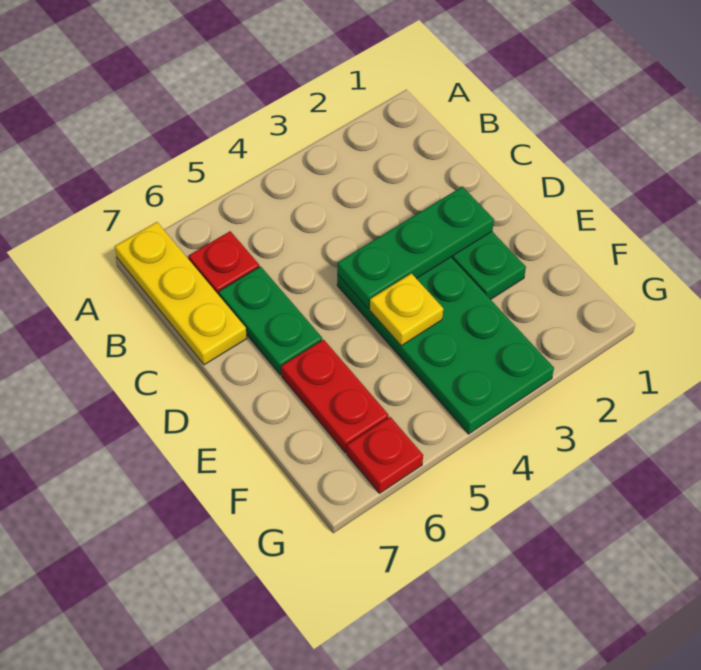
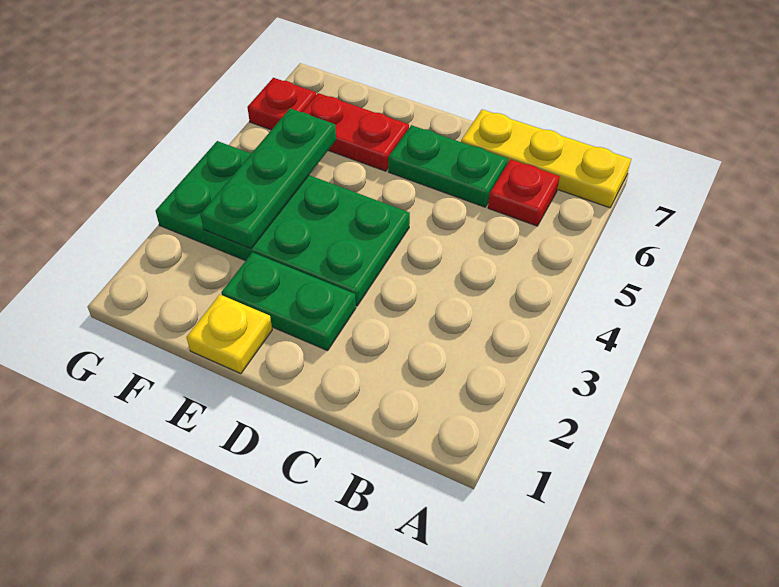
green 1x3 plate [337,186,494,308] -> green 1x3 plate moved to [200,108,336,249]
yellow 1x1 plate [370,273,443,346] -> yellow 1x1 plate moved to [187,295,272,374]

